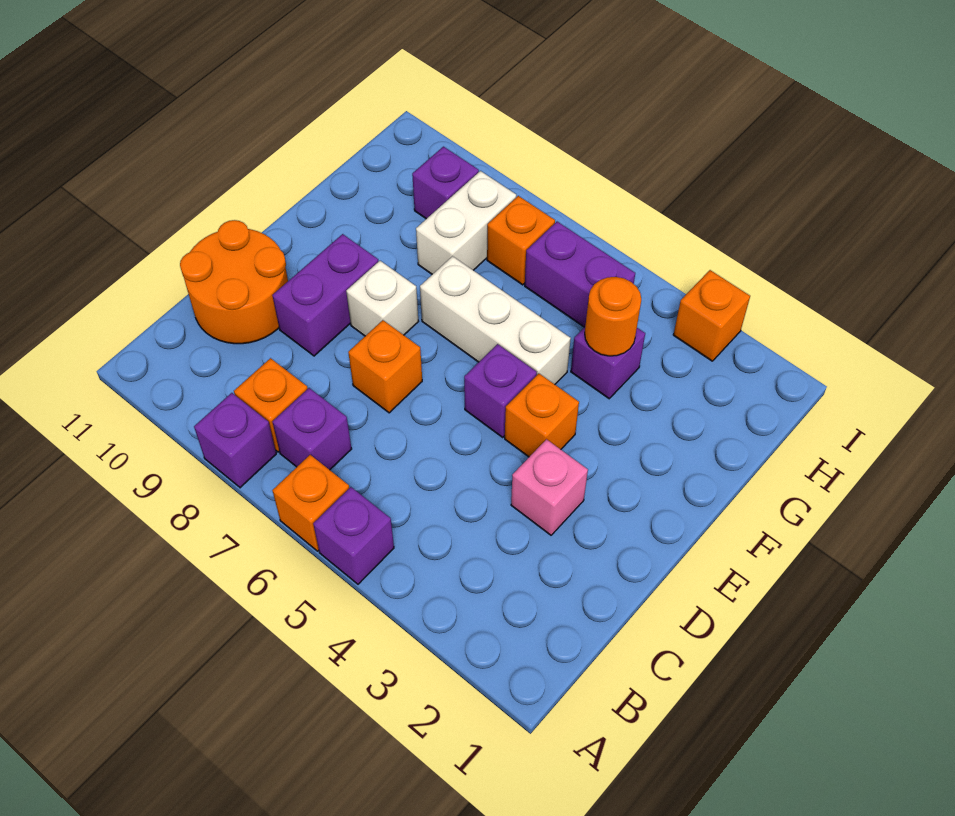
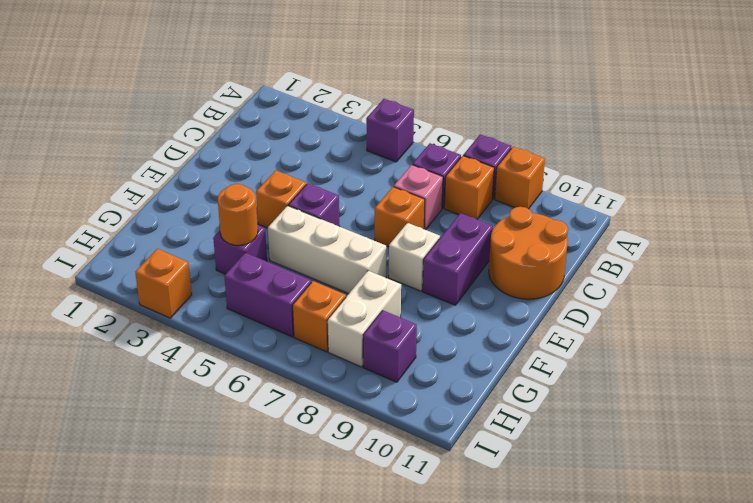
orange 1x1 brick [272,455,349,551] -> orange 1x1 brick moved to [495,147,545,209]
pink 1x1 brick [511,439,588,535] -> pink 1x1 brick moved to [394,165,443,230]

